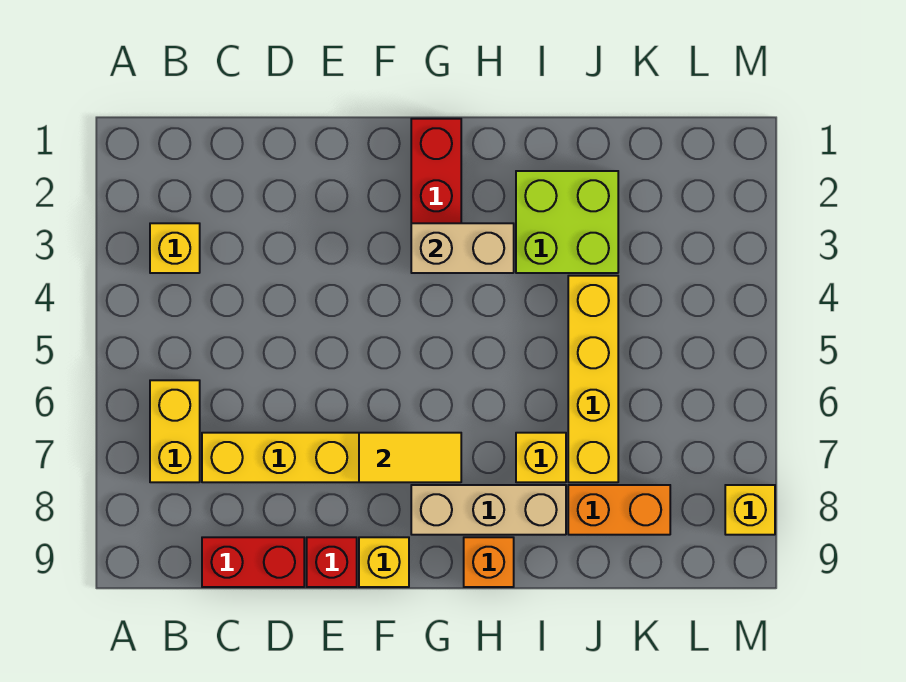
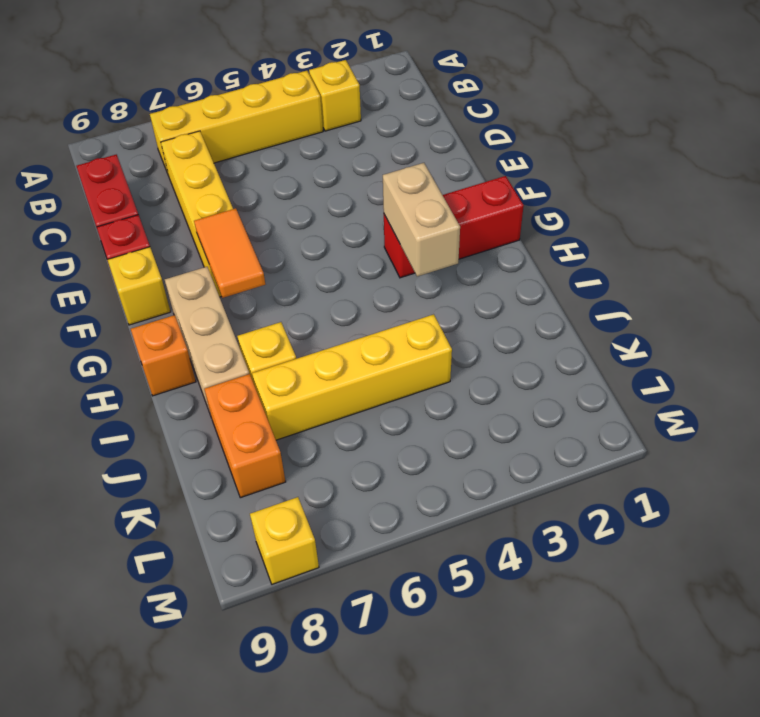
yellow 1x2 brick [150,380,200,482] -> yellow 1x4 brick [150,71,323,174]
yellow 1x2 tile [359,433,461,482] -> orange 1x2 tile [194,208,265,298]
lime 2x2 brick [516,171,618,273] -> none

